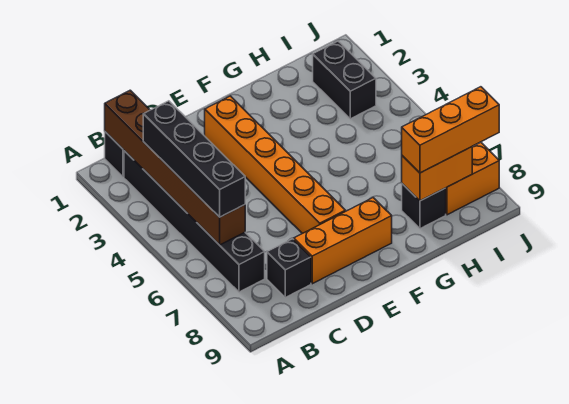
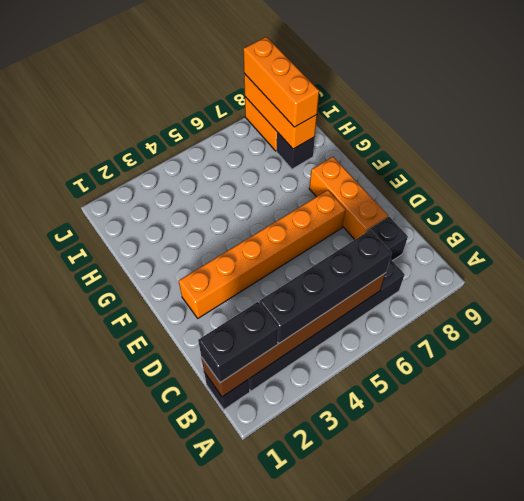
orange 1x2 brick [402,147,472,201] -> orange 1x3 brick [244,74,317,149]
black 1x2 brick [313,41,376,119] -> black 1x2 brick moved to [198,302,278,383]

